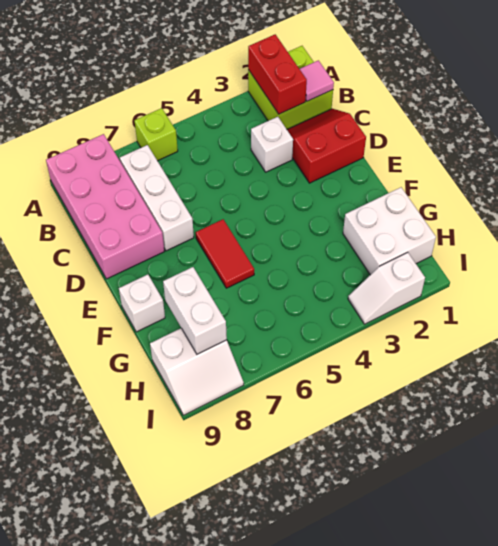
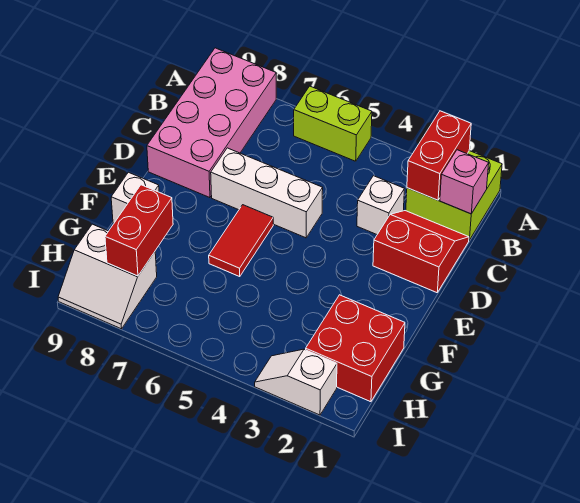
lime 1x1 brick [135,108,178,161] -> lime 1x2 brick [294,86,372,161]
pink 1x1 tile [300,60,334,101] -> pink 1x1 brick [440,150,489,214]
white 1x3 brick [119,145,194,251] -> white 1x3 brick turned to [211,148,323,238]
white 2x2 brick [343,187,436,275] -> red 2x2 brick [306,295,405,402]
white 1x2 brick [163,267,227,354] -> red 1x2 brick [105,185,173,276]

